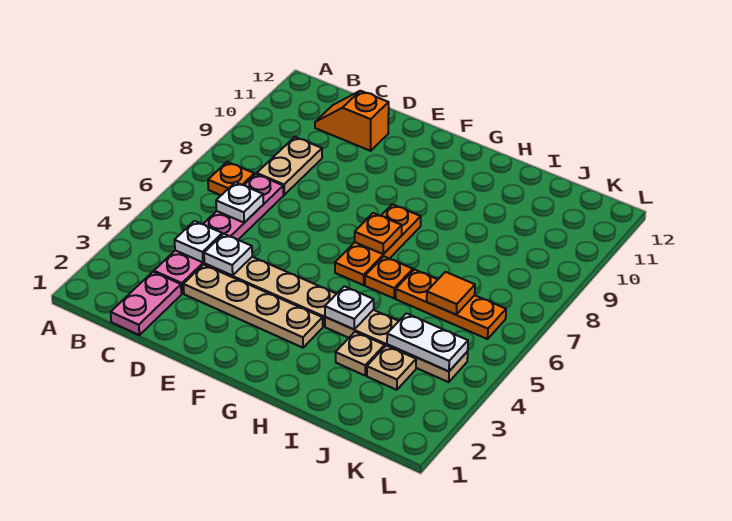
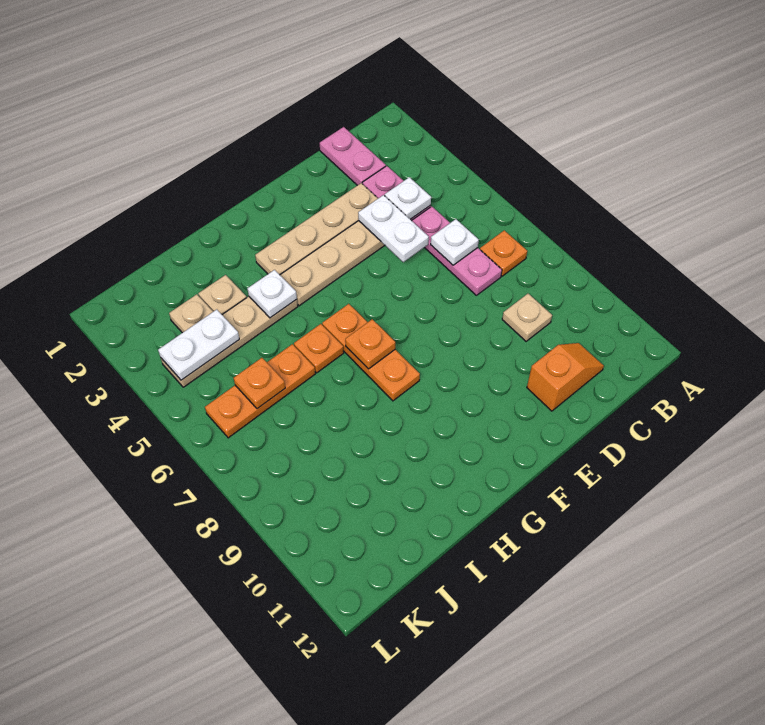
tan 1x2 plate [257,137,322,195] -> tan 1x1 plate [502,294,552,341]
white 1x1 plate [204,234,252,276] -> white 1x2 plate [358,195,429,262]
orange 1x1 tile [427,272,475,314] -> orange 1x1 plate [234,358,285,409]

